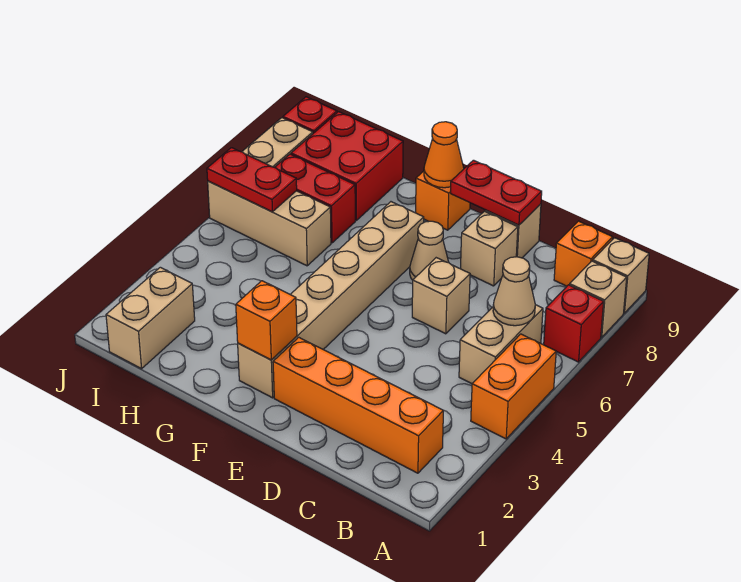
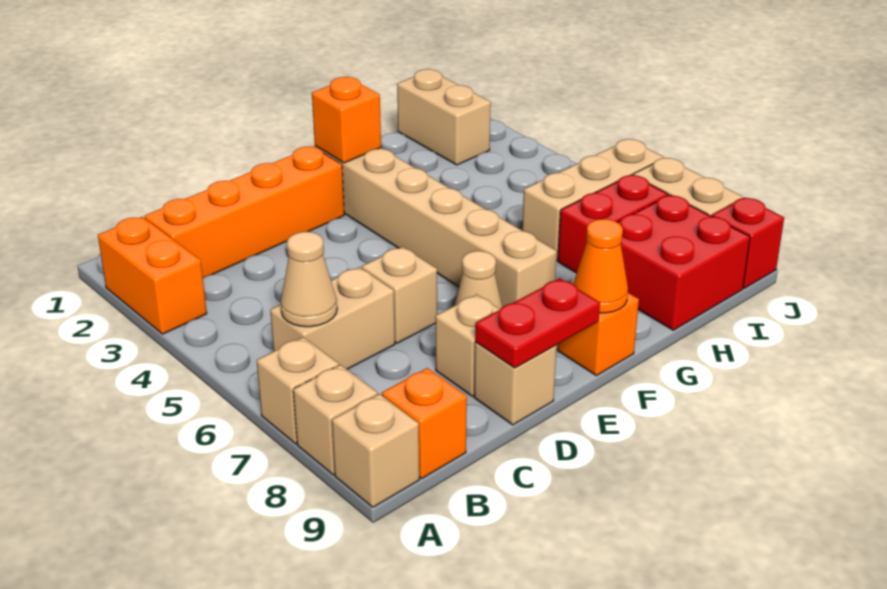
orange 1x2 brick [471,334,556,439] -> orange 1x2 brick moved to [98,217,207,334]
red 1x1 brick [544,285,604,362] -> tan 1x1 brick [257,337,339,444]
tan 1x2 brick [459,305,543,384] -> tan 1x2 brick turned to [270,267,395,369]
red 1x2 plate [207,148,297,212] -> none

